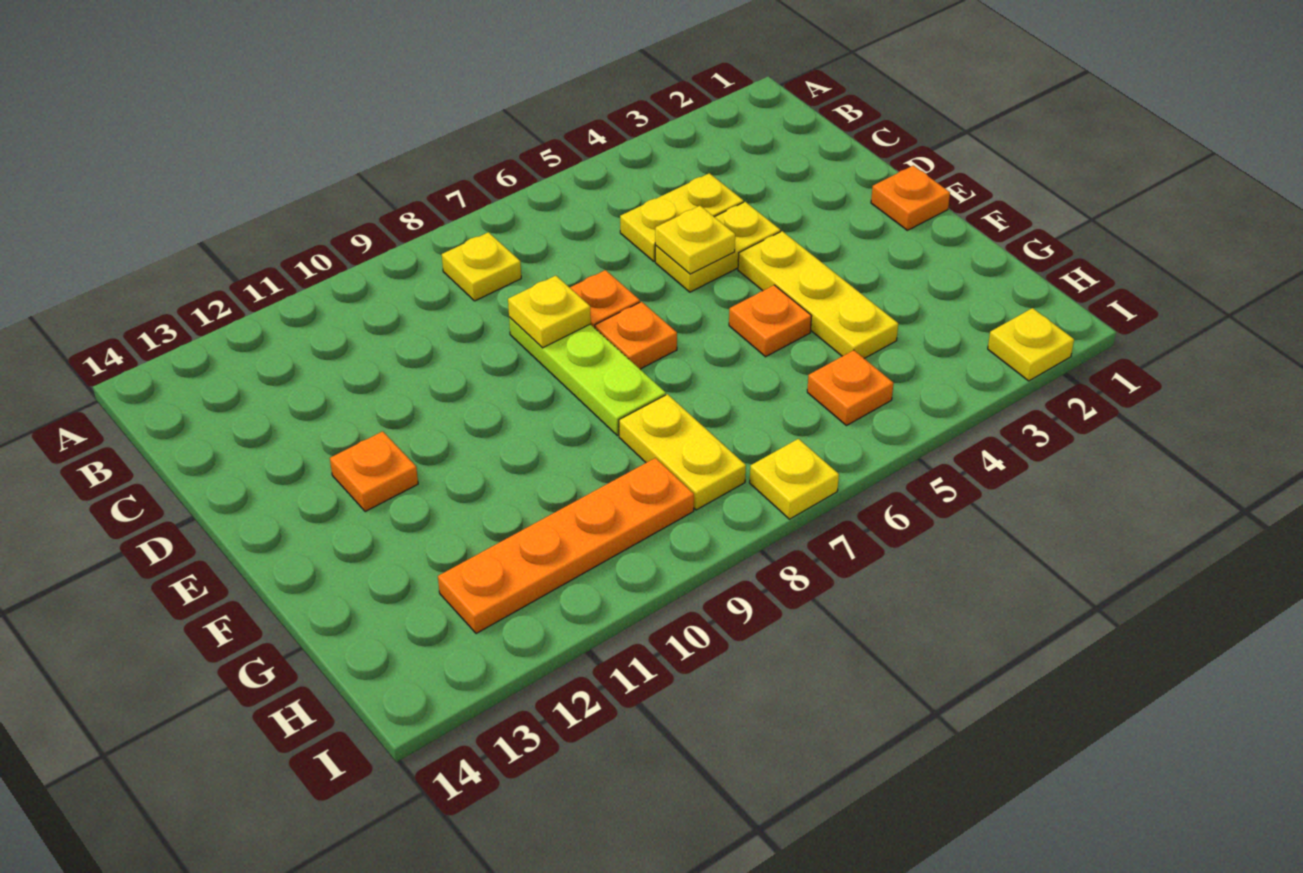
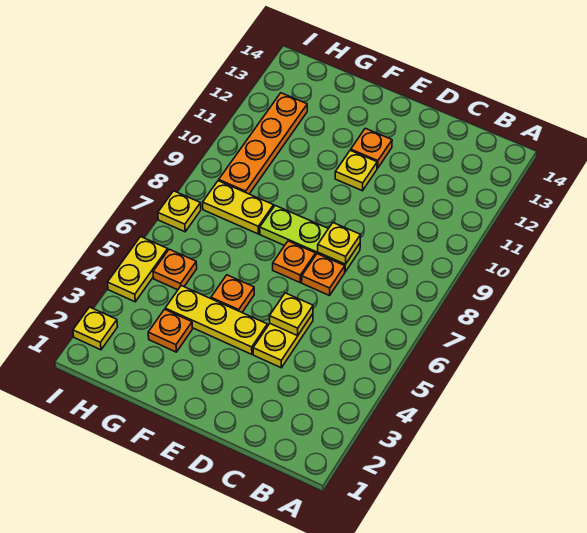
yellow 1x1 plate [442,232,521,301] -> yellow 1x1 plate moved to [335,150,377,191]
yellow 1x2 plate [620,173,743,261] -> yellow 1x2 plate moved to [107,237,168,302]
orange 1x1 plate [871,166,950,230] -> orange 1x1 plate moved to [148,309,192,352]

